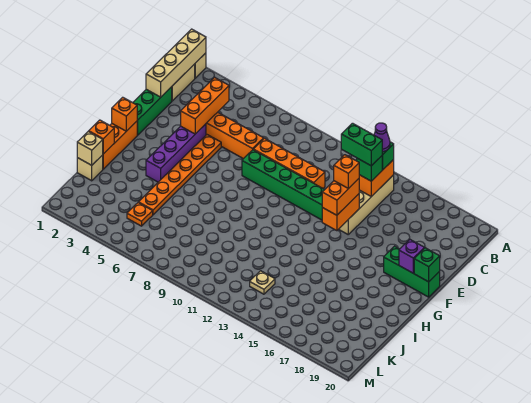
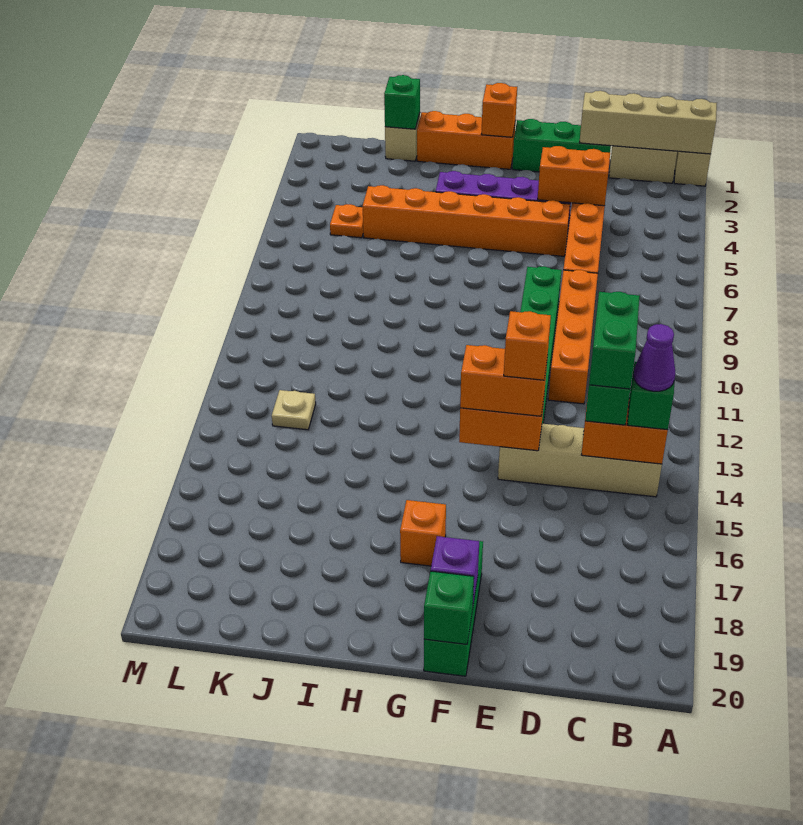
orange 1x3 brick [181,77,229,134] -> orange 1x2 brick [538,146,610,206]
orange 1x6 plate [138,135,221,215] -> orange 1x6 brick [363,185,570,256]
orange 1x1 brick [89,120,114,154] -> orange 1x1 brick moved to [400,500,446,566]
tan 1x1 brick [77,131,103,165] -> green 1x1 brick [384,75,420,129]

